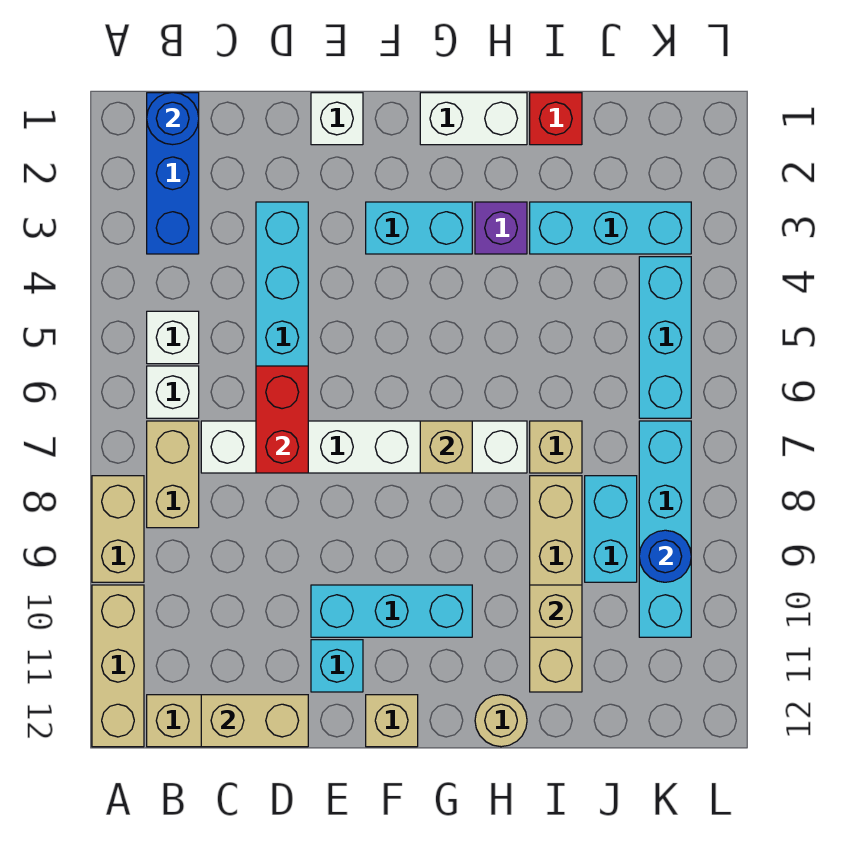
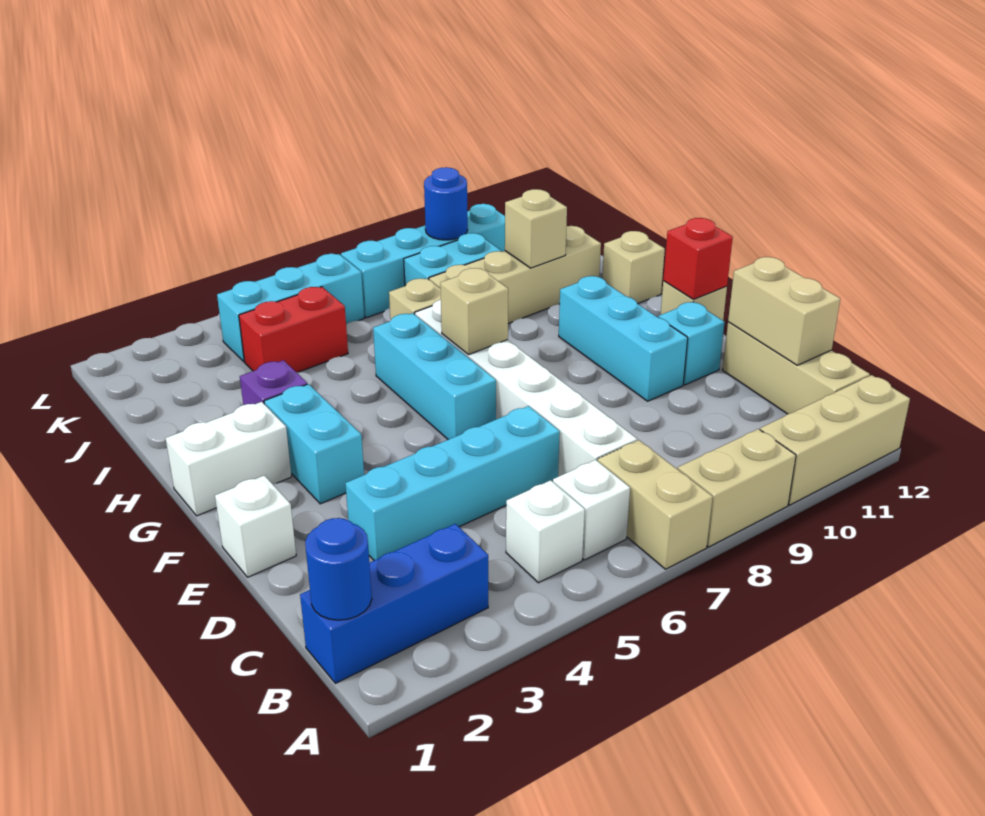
tan 1x2 brick [147,421,199,528] -> tan 1x2 brick turned to [598,440,713,569]
red 1x2 brick [256,366,308,473] -> red 1x2 brick moved to [239,287,348,372]
white 1x2 brick [420,93,527,145] -> white 1x2 brick turned to [166,402,292,516]
tan 1x1 round brick [475,695,527,747] -> tan 1x1 brick [602,231,665,304]
red 1x1 brick [530,93,582,145] -> red 1x1 brick moved to [663,218,733,299]
cyan 1x3 brick [530,202,691,254] -> cyan 1x3 brick moved to [373,313,496,440]

